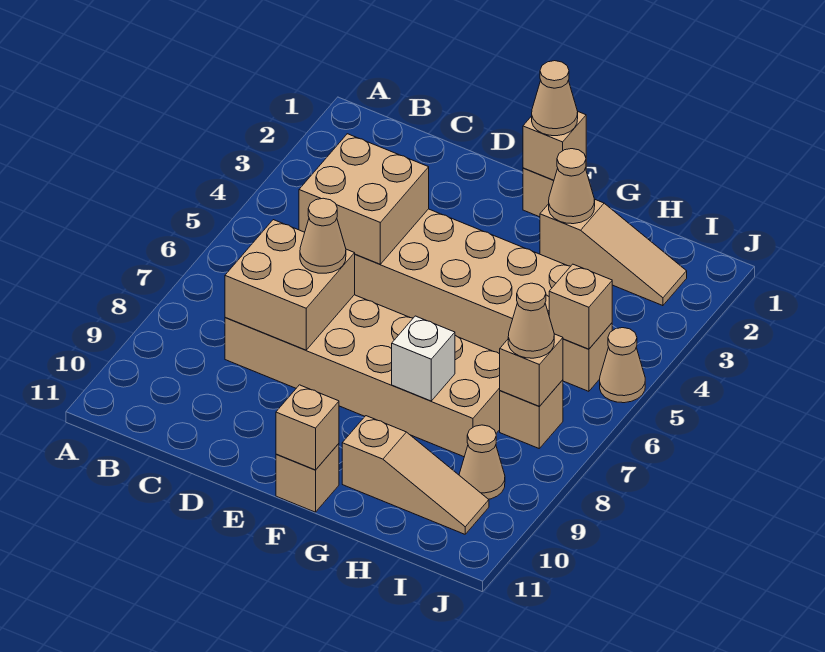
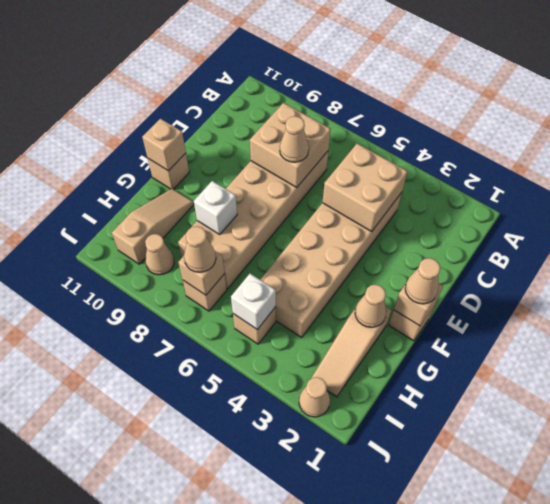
tan 1x3 slope [342,416,489,534] -> tan 1x3 slope turned to [112,189,194,264]
tan 1x1 brick [549,264,612,349] -> white 1x1 brick [231,274,276,330]
tan 1x1 cone [600,328,645,403] -> tan 1x1 cone moved to [299,377,330,417]

